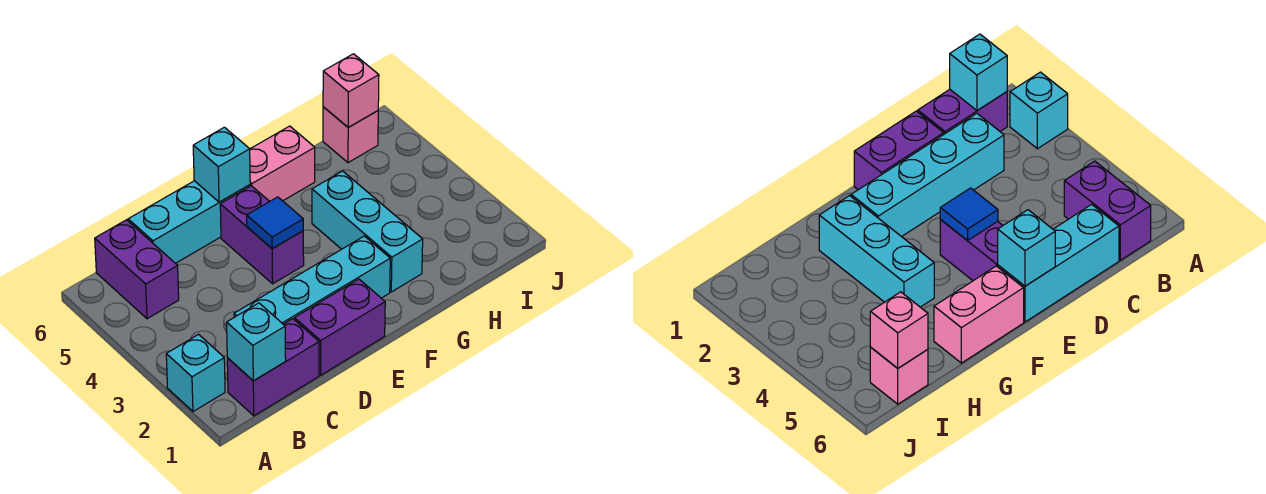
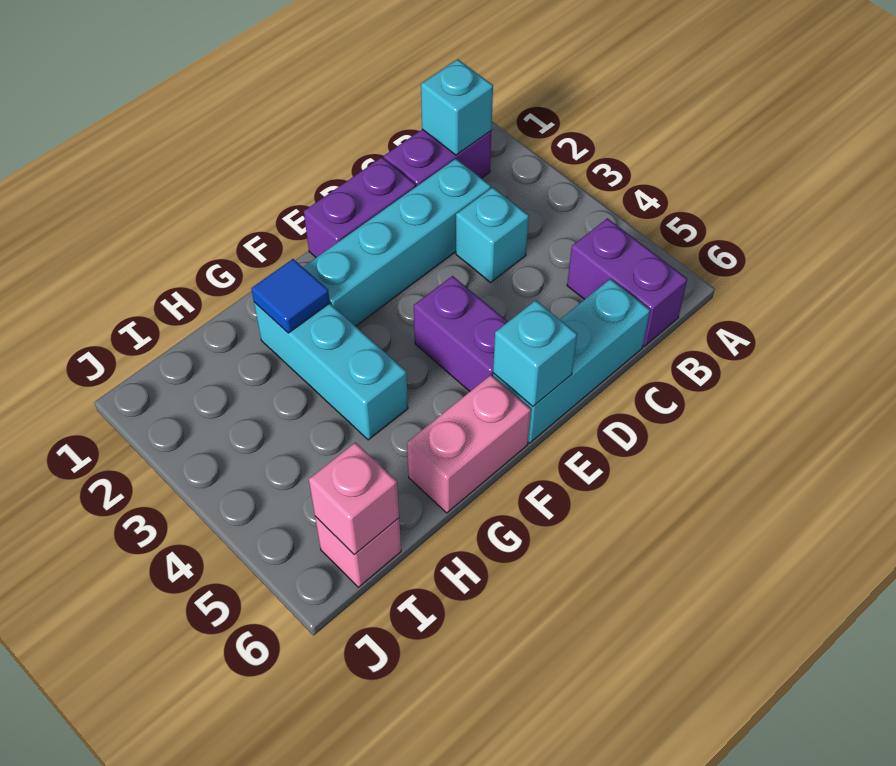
cyan 1x1 brick [166,334,225,411] -> cyan 1x1 brick moved to [456,187,529,282]
blue 1x1 tile [247,197,303,249] -> blue 1x1 tile moved to [251,259,330,333]

